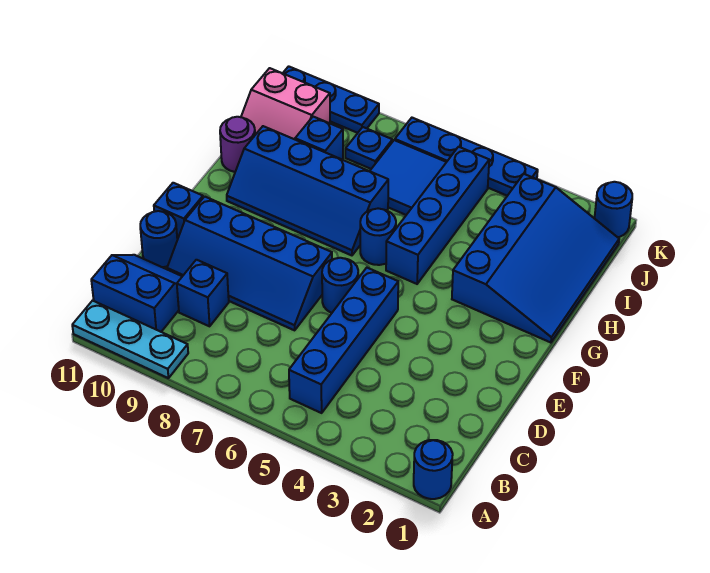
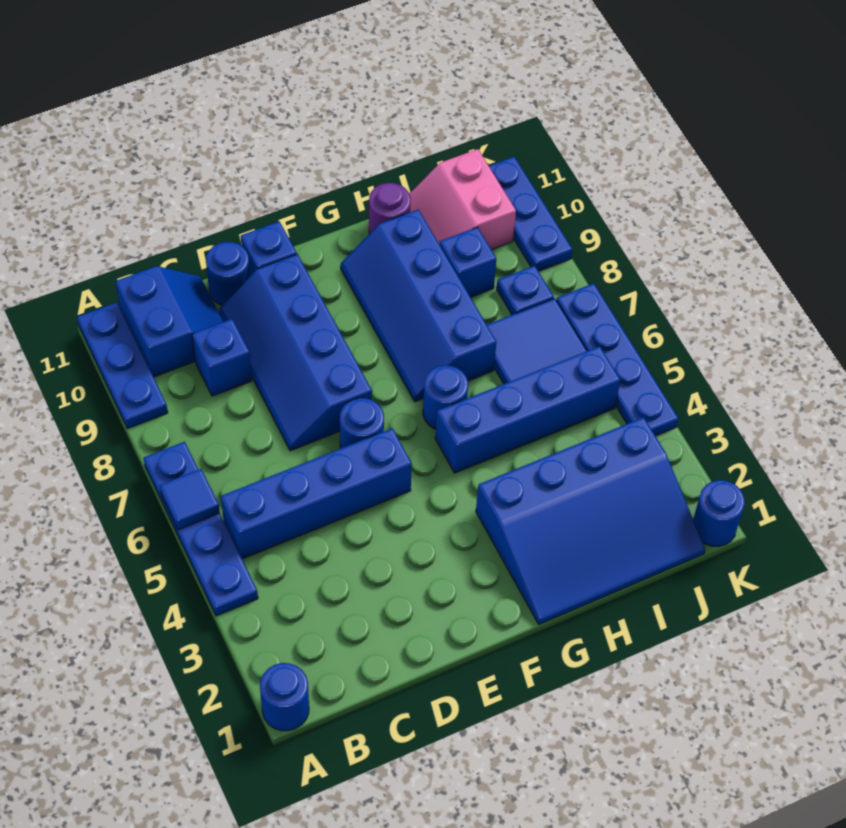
none -> blue 1x4 plate [144,442,258,616]
none -> blue 1x1 tile [160,469,220,530]
cyan 1x3 plate [72,301,188,378] -> blue 1x3 plate [77,302,168,429]

